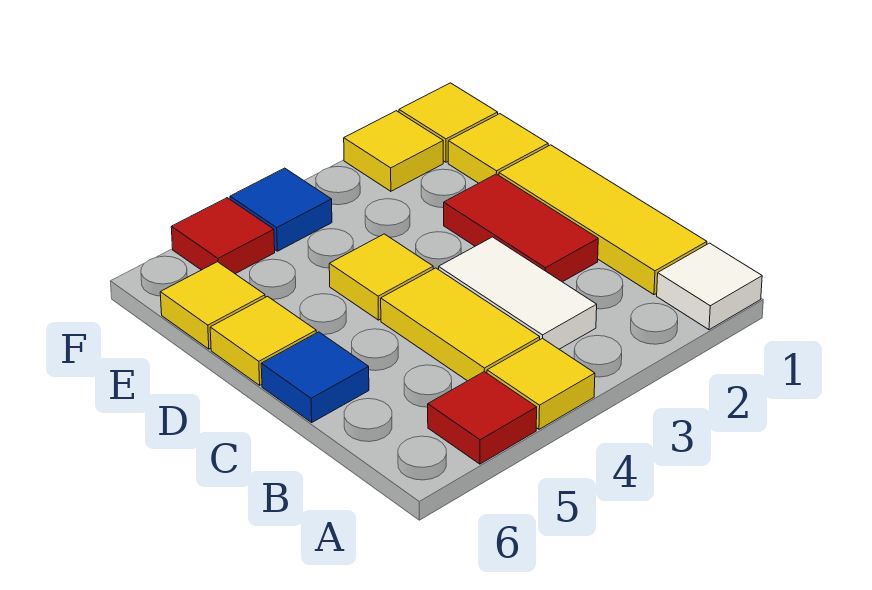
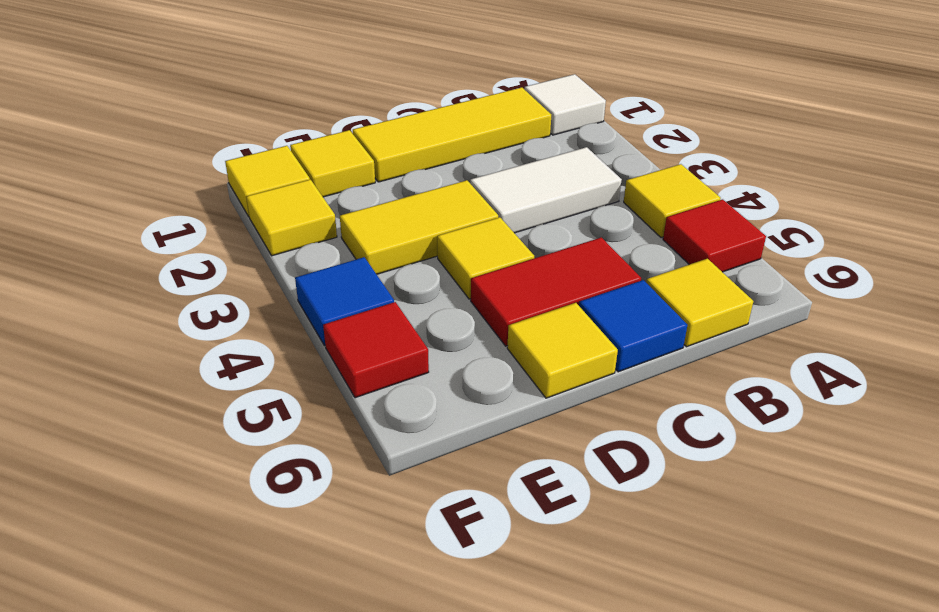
yellow 1x2 tile [381,268,540,381] -> yellow 1x2 tile moved to [340,180,498,274]
red 1x2 tile [444,174,598,282] -> red 1x2 tile moved to [471,237,641,346]
yellow 1x1 tile [160,262,265,349] -> yellow 1x1 tile moved to [646,259,753,347]

